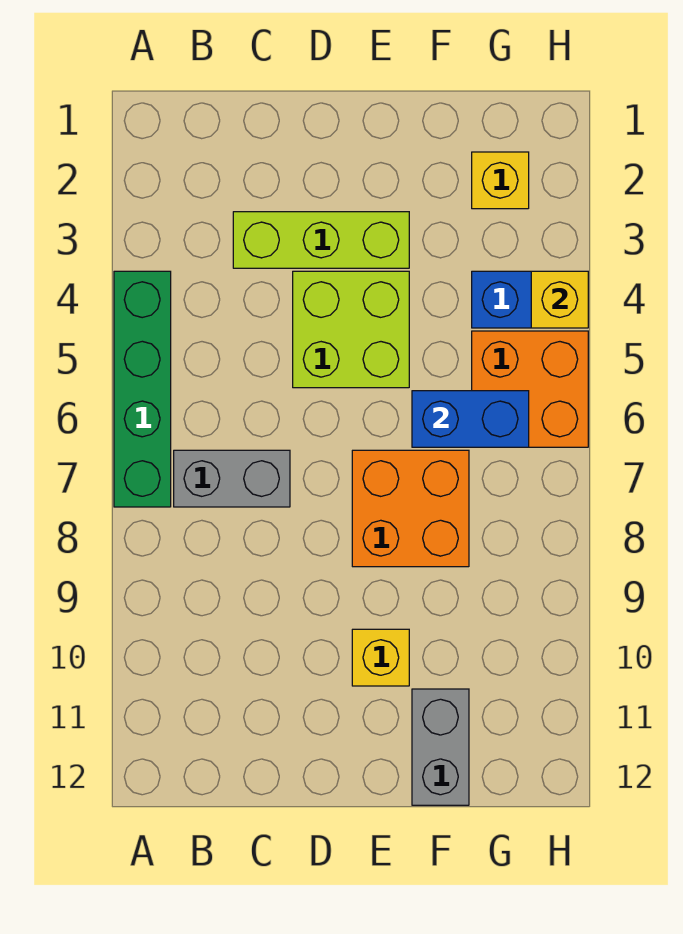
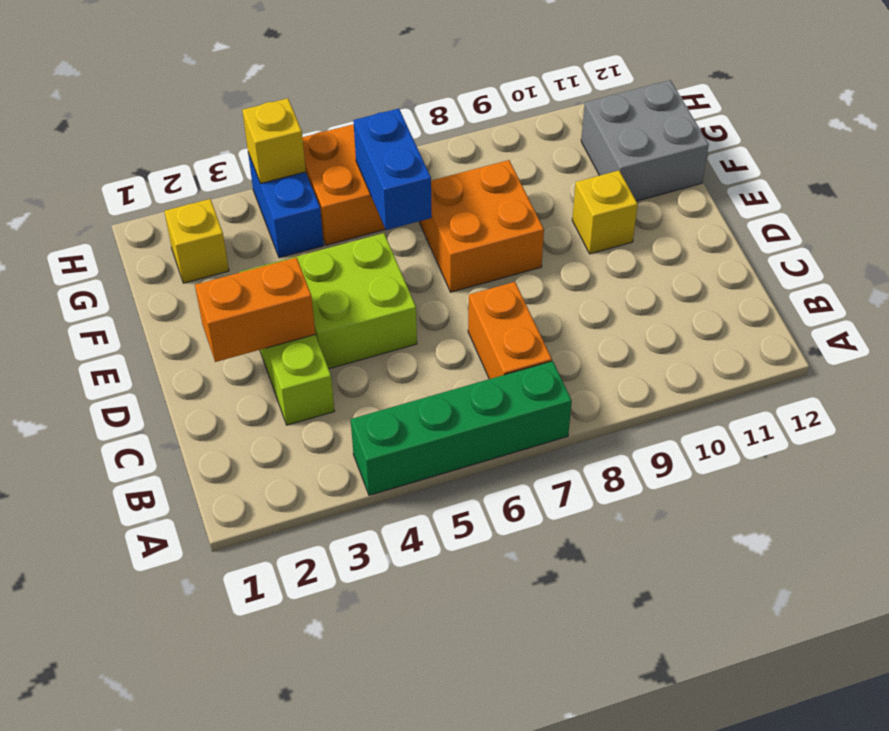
grey 1x2 brick [174,450,290,507] -> orange 1x2 brick [468,282,552,379]
none -> orange 1x2 brick [195,258,315,362]
grey 1x2 brick [412,689,469,805] -> grey 2x2 brick [581,80,709,201]

